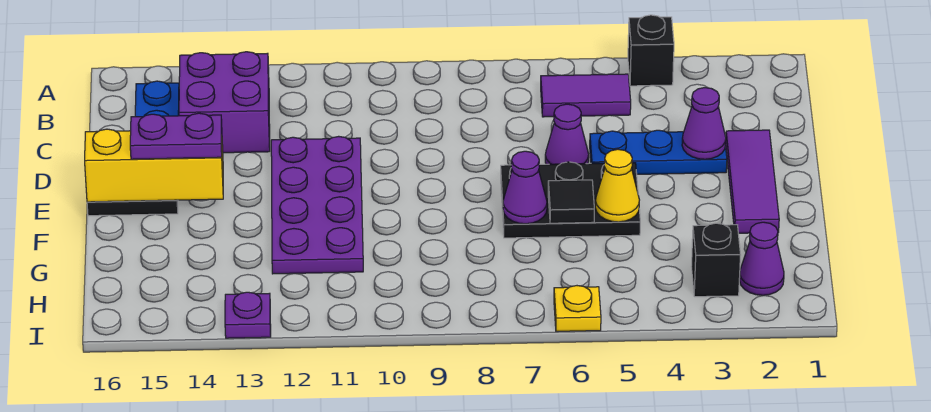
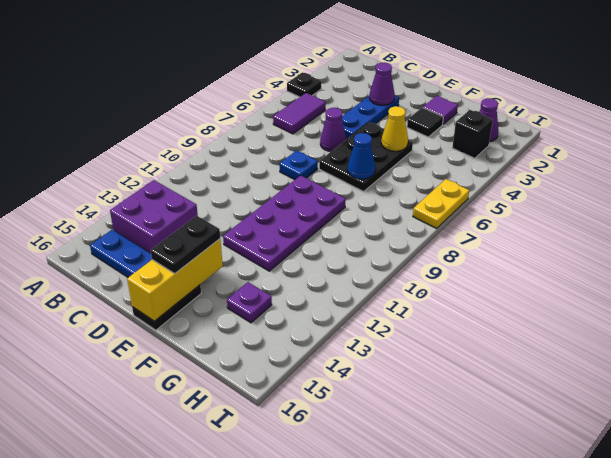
black 1x1 brick [628,15,674,86] -> black 1x1 plate [287,72,321,97]
purple 1x3 tile [725,130,779,233] -> purple 1x1 tile [423,96,458,124]
none -> blue 1x1 plate [279,150,318,180]
purple 2x4 plate [271,136,363,274] -> purple 2x4 plate turned to [223,175,346,271]
purple 1x2 plate [130,113,222,159] -> black 1x2 plate [151,216,220,273]
black 1x1 tile [548,180,594,223] -> black 1x1 tile moved to [407,107,443,137]
purple 1x1 cone [503,151,547,224] -> blue 1x1 cone [348,133,375,179]
yellow 1x1 plate [554,286,601,331] -> yellow 1x2 plate [413,179,469,228]
purple 1x1 plate [225,292,271,338] -> purple 1x1 plate moved to [227,282,272,323]

